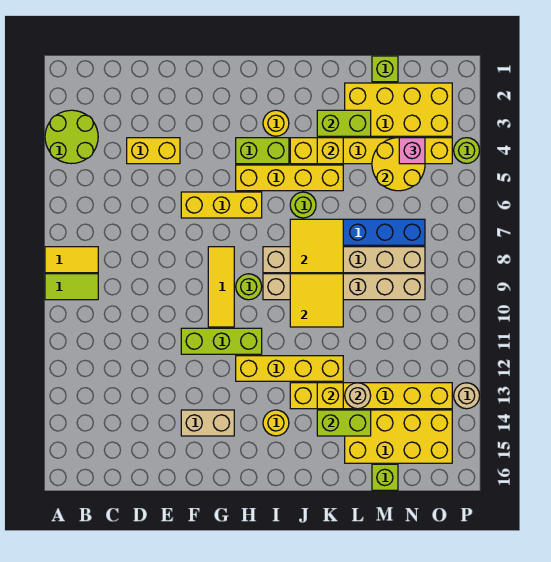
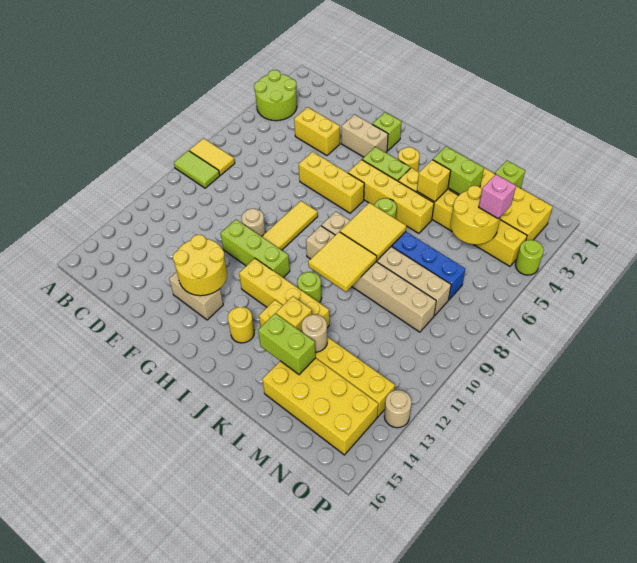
none -> tan 1x2 brick [342,114,388,157]
none -> tan 1x1 round brick [241,209,266,236]
none -> yellow 2x2 round brick [173,235,227,296]
lime 1x1 round brick [236,274,262,300] -> lime 1x1 round brick moved to [297,272,322,303]
lime 1x1 brick [372,464,398,490] -> lime 1x1 brick moved to [372,112,401,151]

